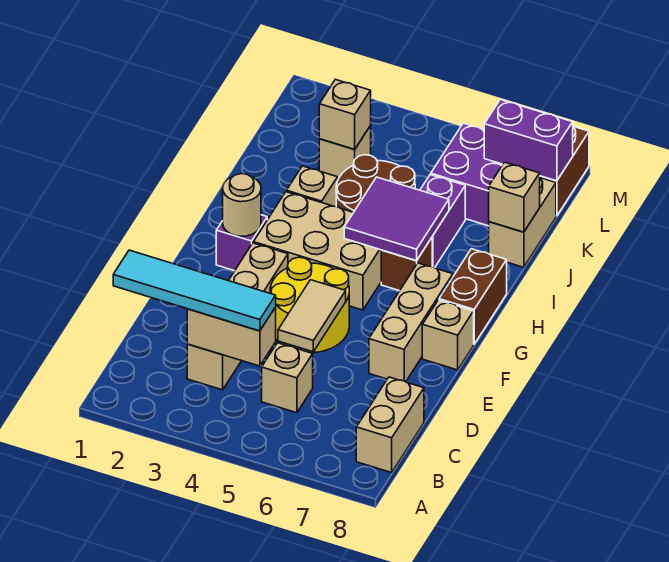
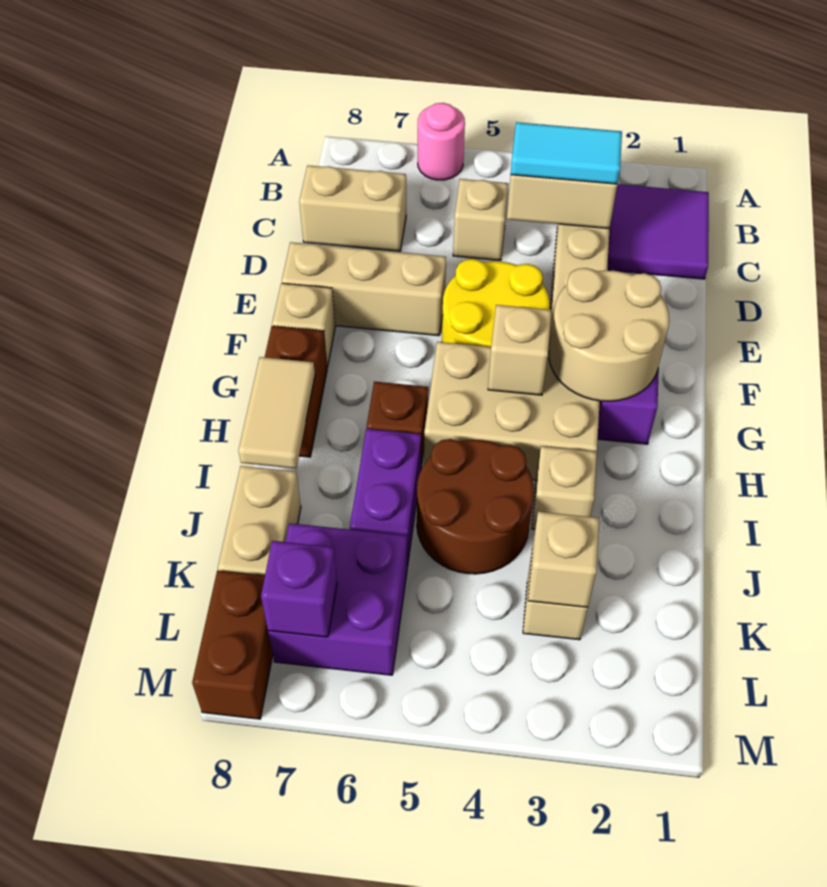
none -> pink 1x1 round brick [418,103,465,180]
tan 1x2 brick [356,377,424,473] -> tan 1x2 brick turned to [299,165,406,251]
cyan 1x4 tile [113,250,276,331] -> cyan 1x2 tile [511,122,622,184]
tan 1x2 tile [278,280,346,352] -> tan 1x2 tile moved to [239,357,315,469]
tan 1x3 brick [369,263,453,382] -> tan 1x3 brick turned to [282,242,446,336]
tan 1x1 round brick [223,174,261,236] -> tan 2x2 round brick [549,268,669,401]
purple 2x2 tile [344,177,449,261] -> purple 2x2 tile moved to [607,184,709,279]
tan 1x1 brick [489,162,540,232] -> tan 1x1 brick moved to [488,305,552,395]
purple 1x2 brick [484,100,573,181] -> purple 1x1 brick [261,541,337,637]

